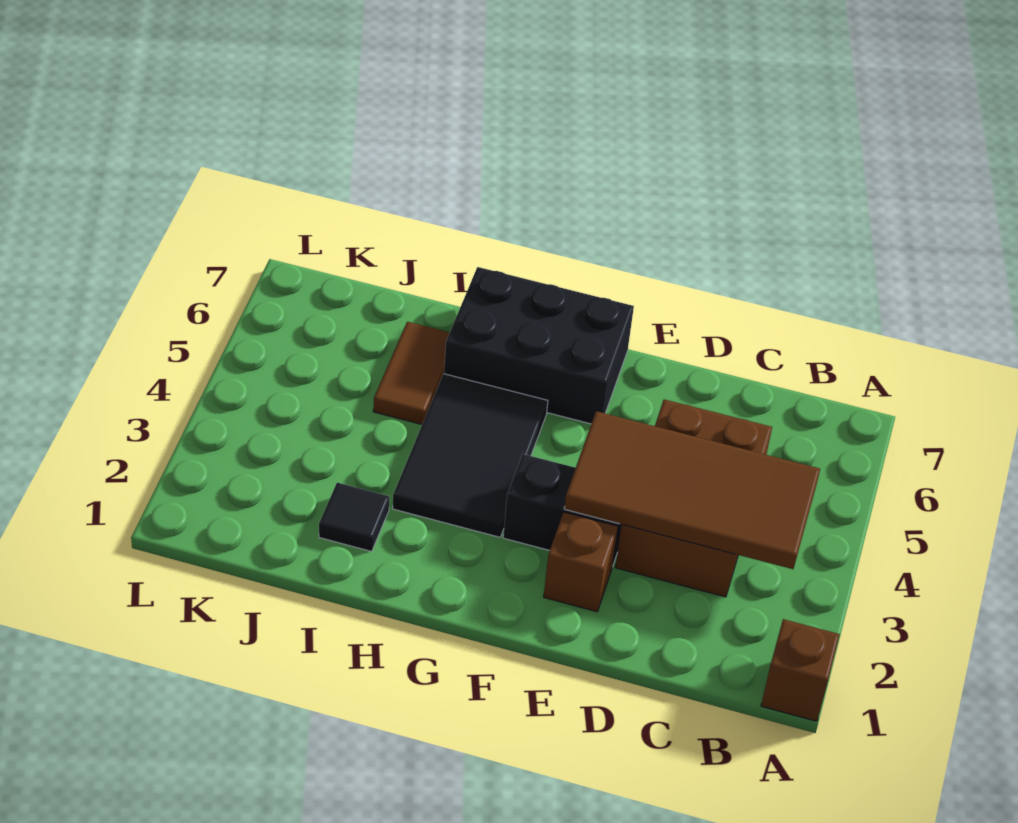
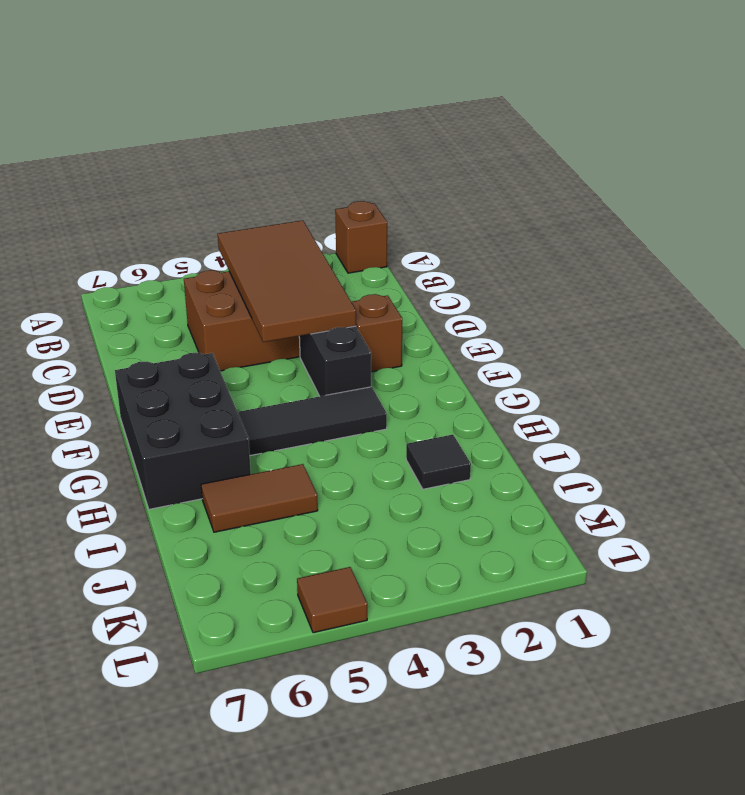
black 2x3 tile [392,374,548,537] -> black 1x3 tile [238,387,387,456]
none -> brown 1x1 tile [297,567,367,633]

